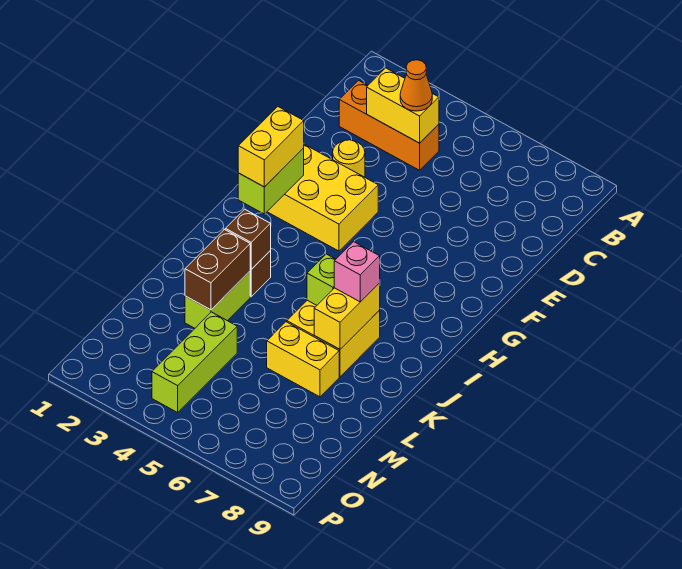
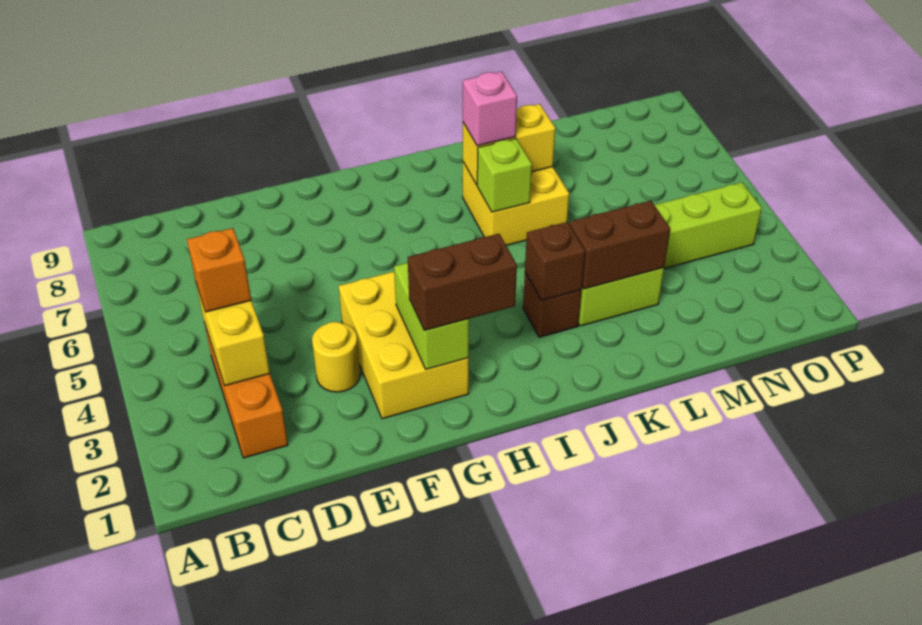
orange 1x1 cone [400,60,432,111] -> orange 1x1 brick [187,228,251,312]
lime 1x2 brick [238,148,304,214] -> lime 1x2 brick turned to [394,263,469,369]
yellow 1x2 brick [238,107,304,187] -> brown 1x2 brick [408,234,517,330]
yellow 1x2 brick [267,322,339,397] -> none

